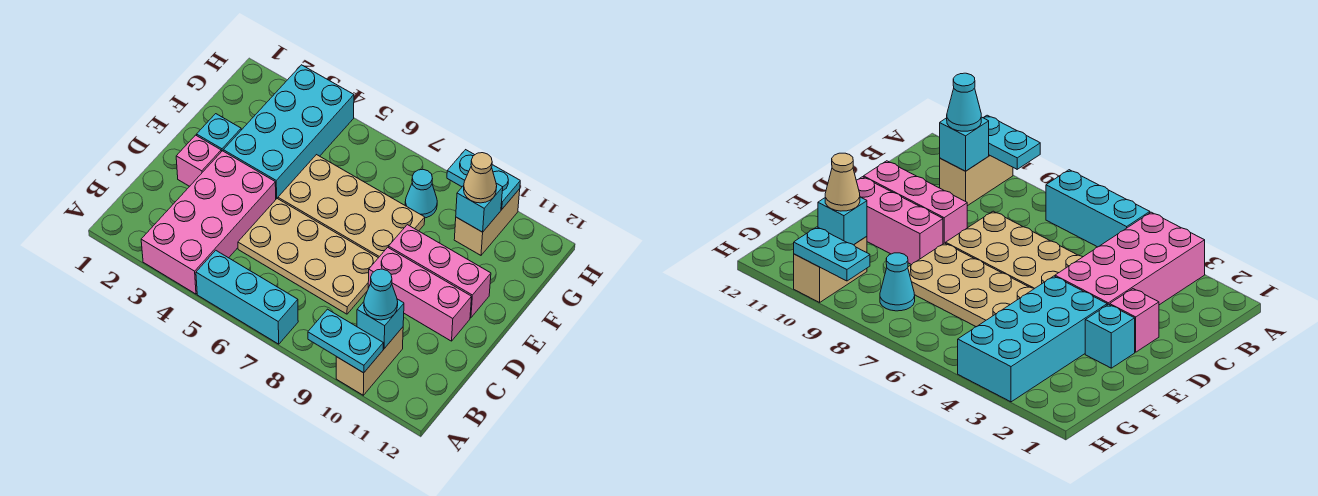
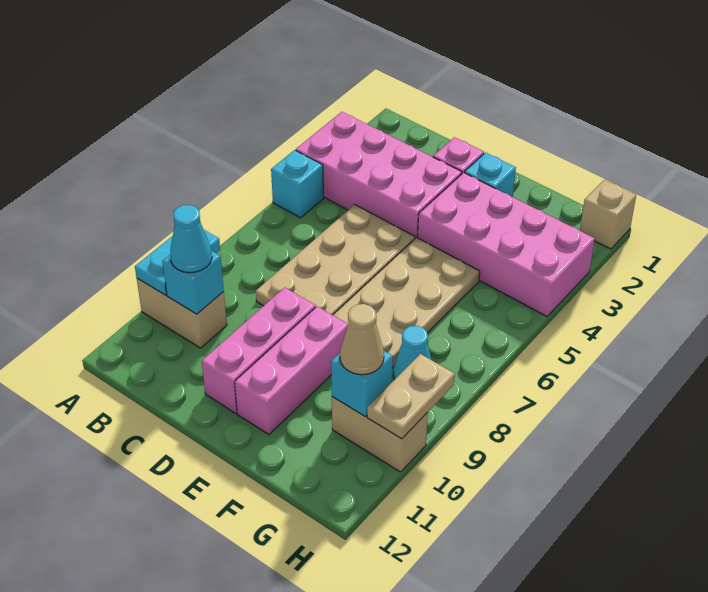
cyan 1x3 brick [196,250,298,344] -> cyan 1x1 brick [271,150,324,218]
cyan 2x4 brick [223,65,354,199] -> pink 2x4 brick [418,173,595,316]
none -> tan 1x1 brick [580,180,636,249]
cyan 1x2 plate [447,150,520,209] -> tan 1x2 plate [367,354,455,439]

